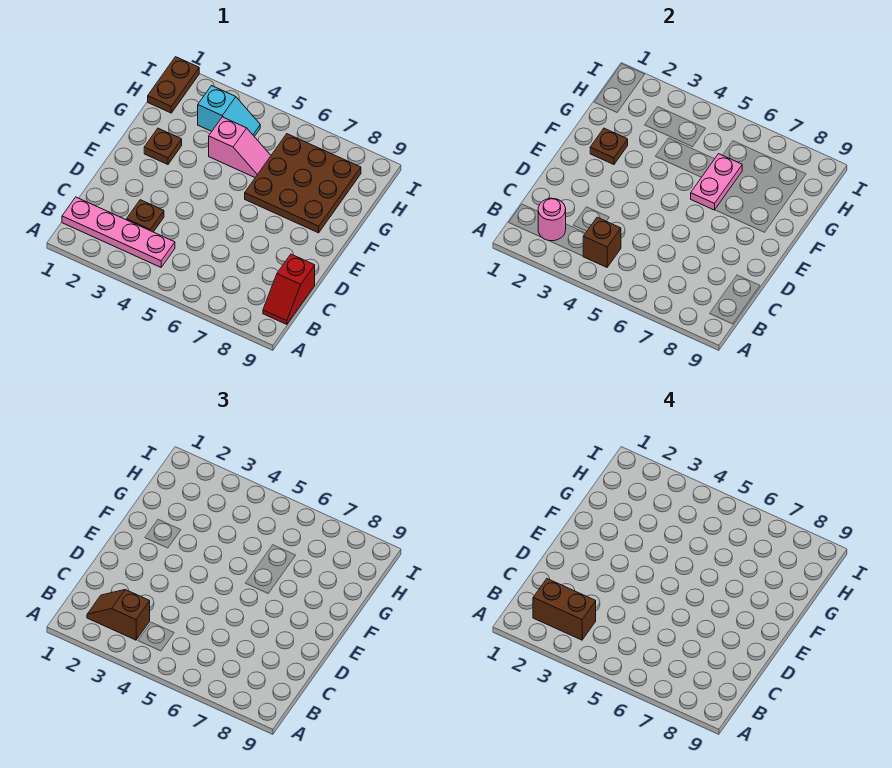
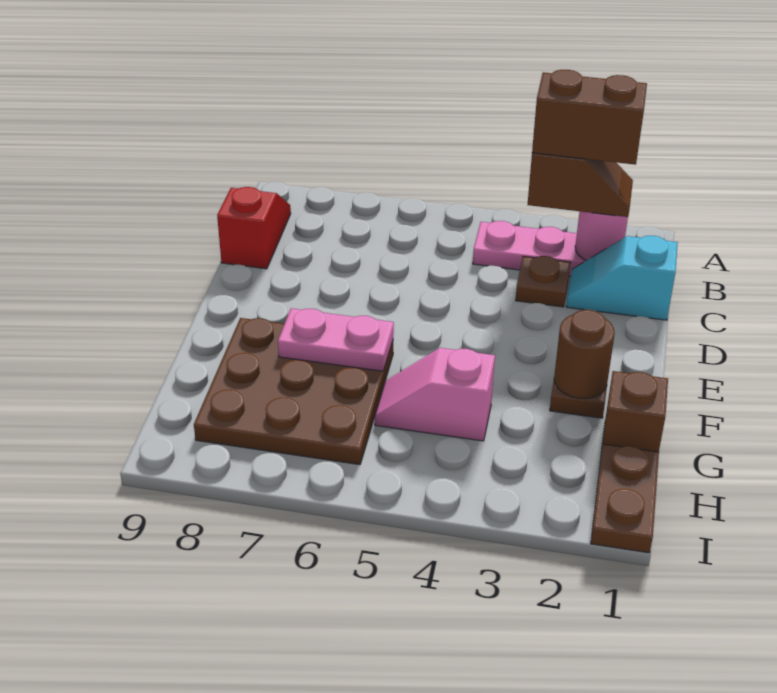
brown 1x1 brick [583,217,621,267] -> brown 1x1 brick moved to [601,371,668,453]
brown 1x1 plate [590,128,628,164] -> brown 1x1 round brick [554,310,615,399]
pink 1x2 plate [691,154,742,210] -> pink 1x2 plate turned to [278,308,394,371]
cyan 1x2 slope [198,86,260,136] -> cyan 1x2 slope moved to [566,236,678,320]

